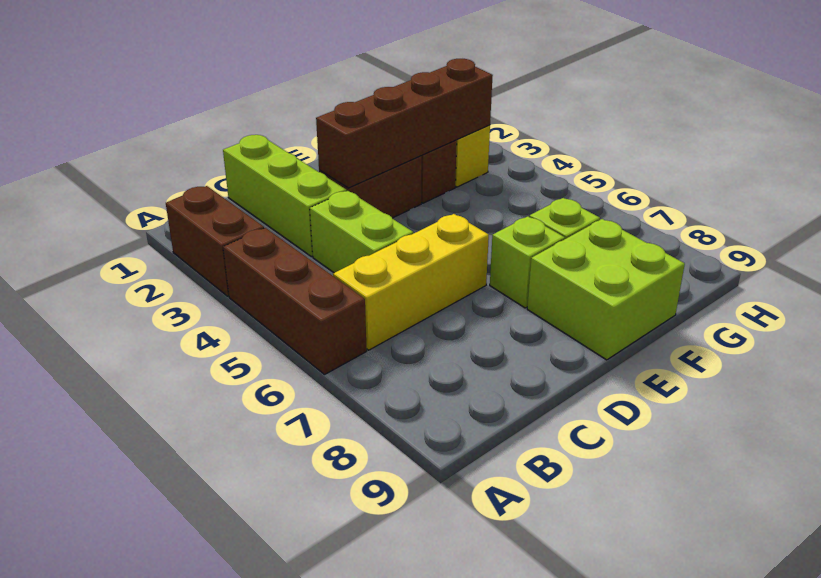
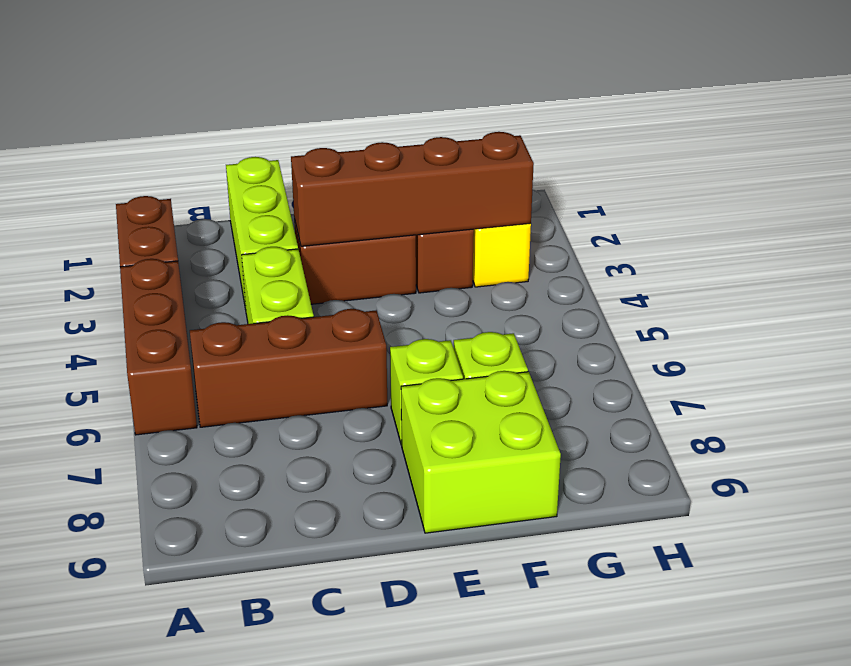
yellow 1x3 brick [333,214,489,350] -> brown 1x3 brick [190,309,387,427]

